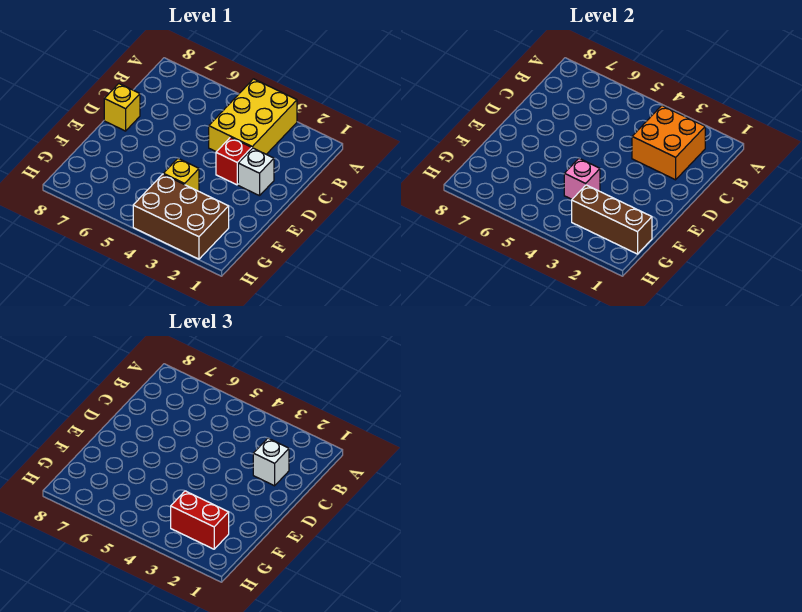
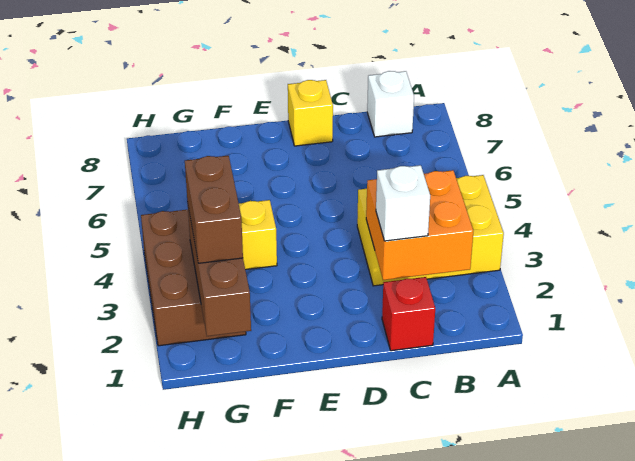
white 1x1 brick [238,148,274,196] -> white 1x1 brick moved to [367,71,414,137]
red 1x1 brick [216,137,252,185] -> red 1x1 brick moved to [382,277,435,351]
pink 1x1 brick [564,159,600,199] -> none
red 1x2 brick [171,491,229,549] -> brown 1x2 brick [185,156,243,263]

